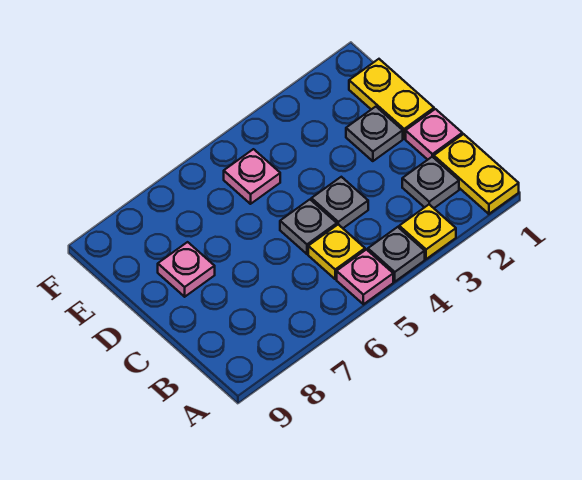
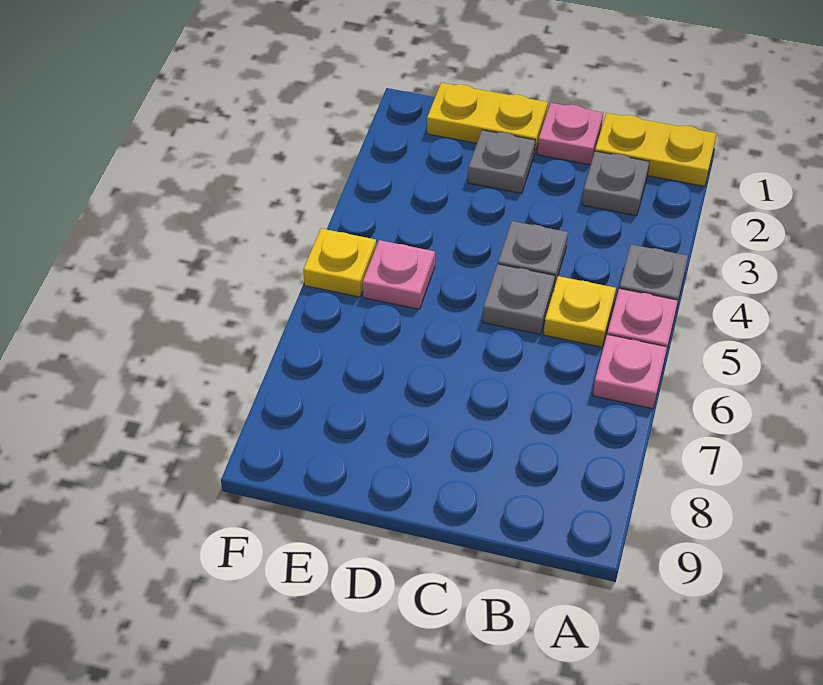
yellow 1x1 plate [399,205,456,259] -> yellow 1x1 plate moved to [303,229,376,297]
pink 1x1 plate [158,242,215,297] -> pink 1x1 plate moved to [593,335,667,409]

